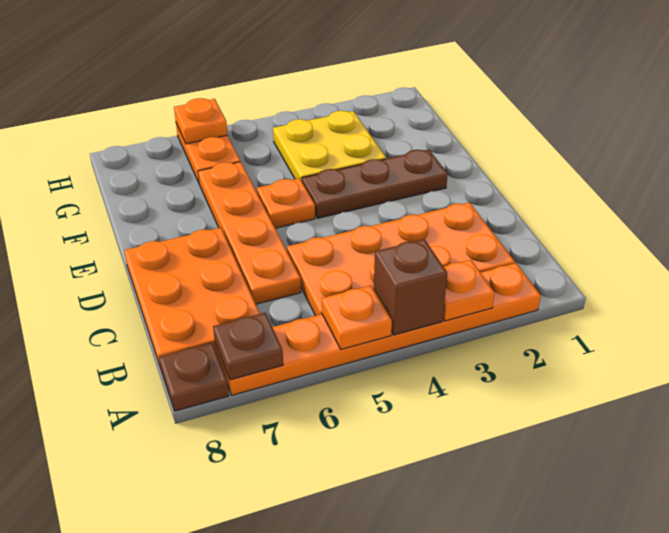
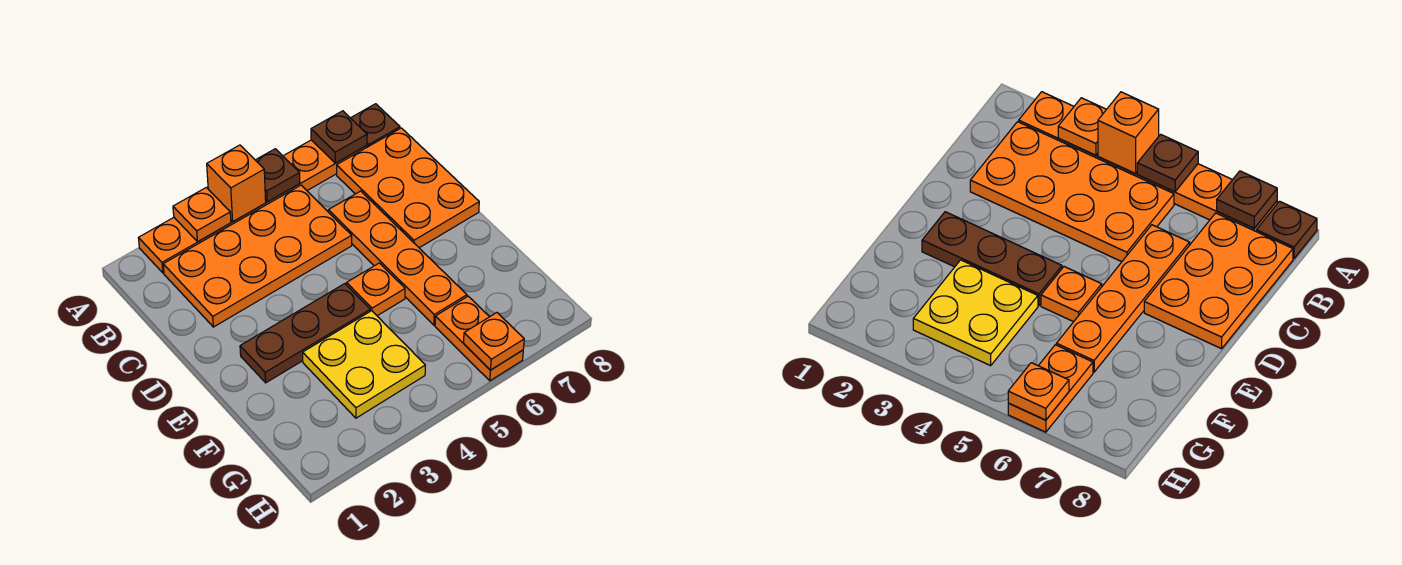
brown 1x1 brick [374,239,447,335] -> orange 1x1 brick [207,145,266,221]
orange 1x1 plate [322,285,392,349] -> brown 1x1 plate [256,149,300,202]

